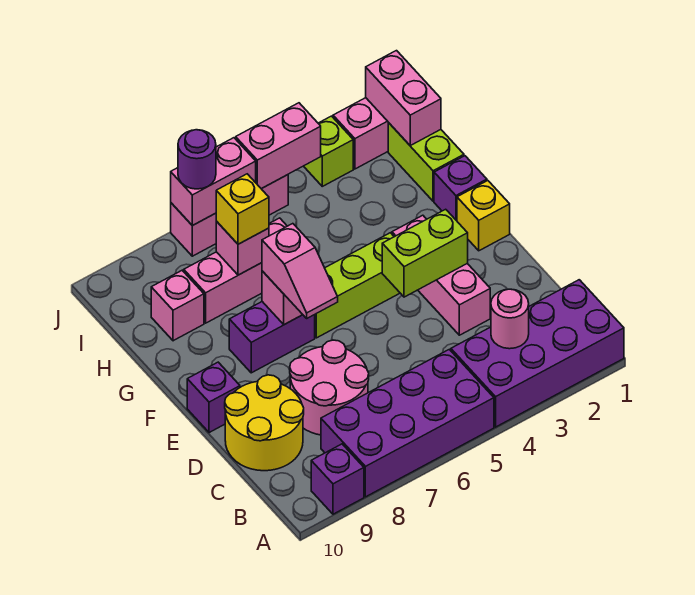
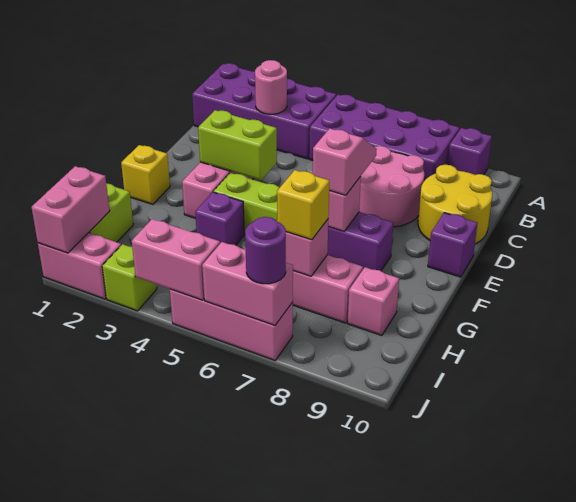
purple 1x1 brick [434,156,487,221] -> purple 1x1 brick moved to [195,192,244,245]

